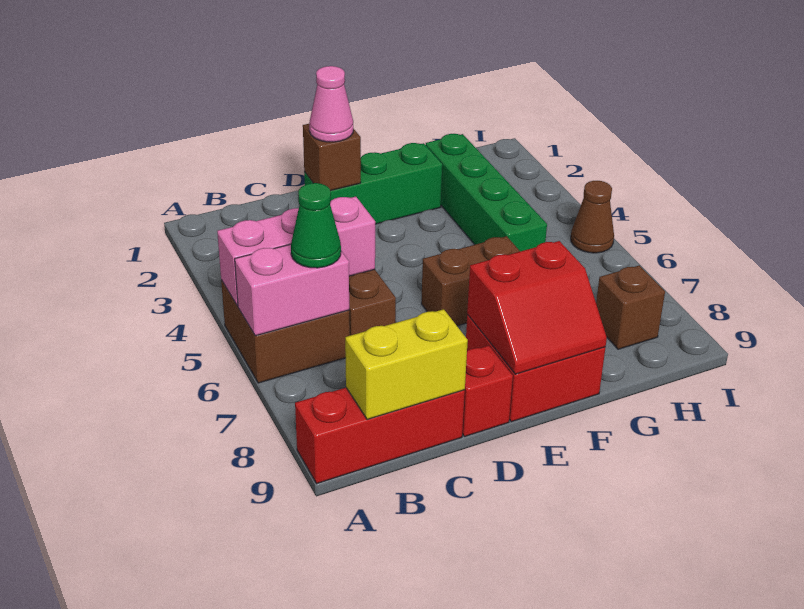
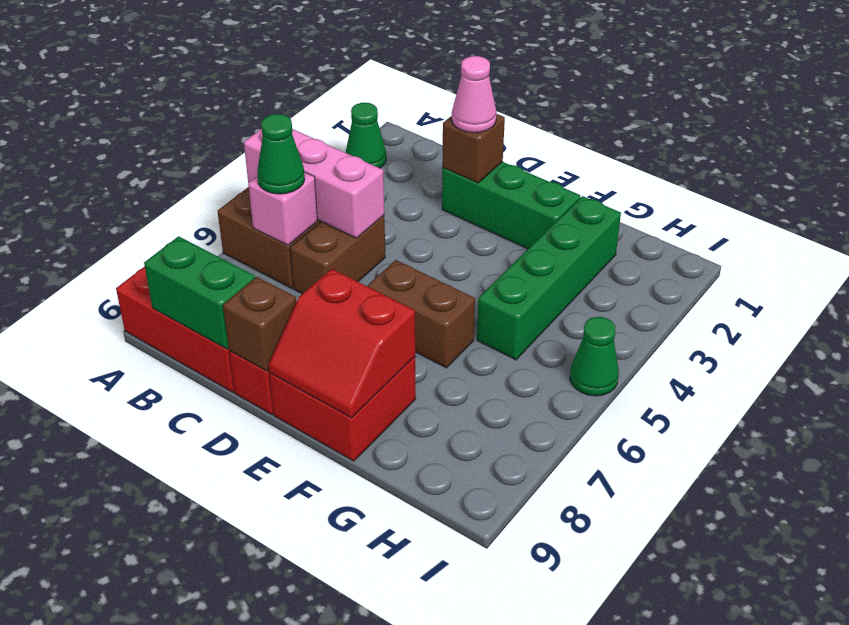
none -> green 1x1 cone [345,103,386,168]
pink 1x2 brick [235,244,349,336] -> pink 1x1 brick [248,172,318,245]
yellow 1x2 brick [345,309,468,419] -> green 1x2 brick [144,236,255,349]
brown 1x1 brick [596,265,665,349] -> brown 1x1 brick moved to [223,277,296,371]
brown 1x1 cone [571,181,614,253] -> green 1x1 cone [570,317,619,396]

